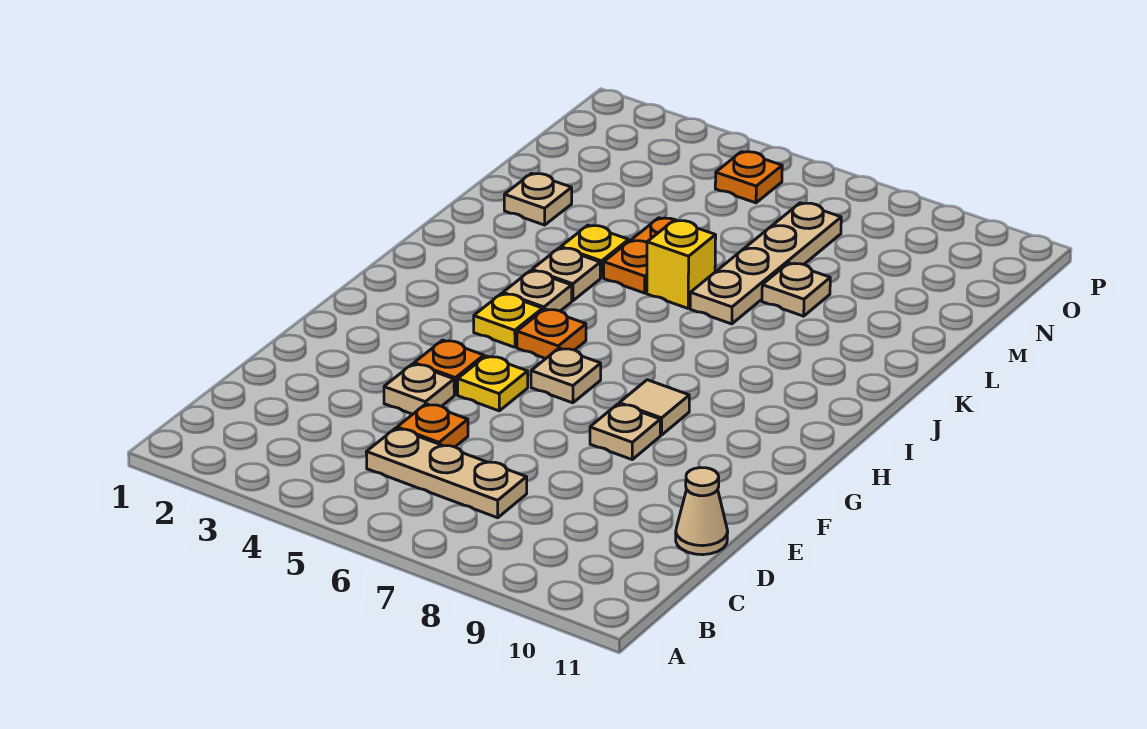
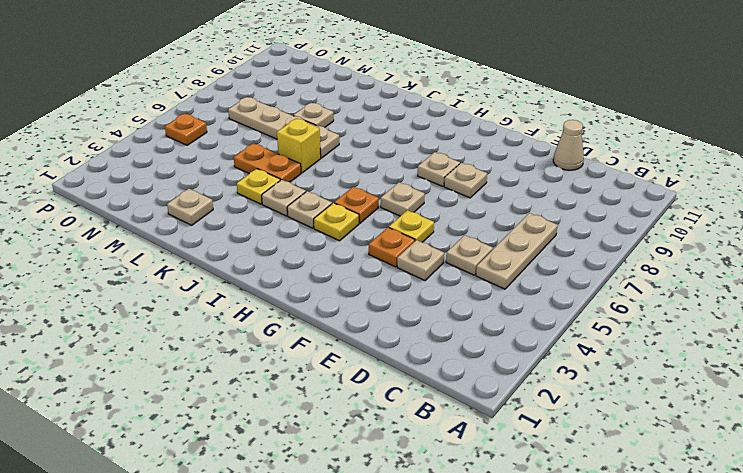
orange 1x1 plate [397,404,468,447] -> tan 1x1 plate [446,235,493,275]
tan 1x1 tile [619,380,689,435] -> tan 1x1 plate [418,152,460,186]

